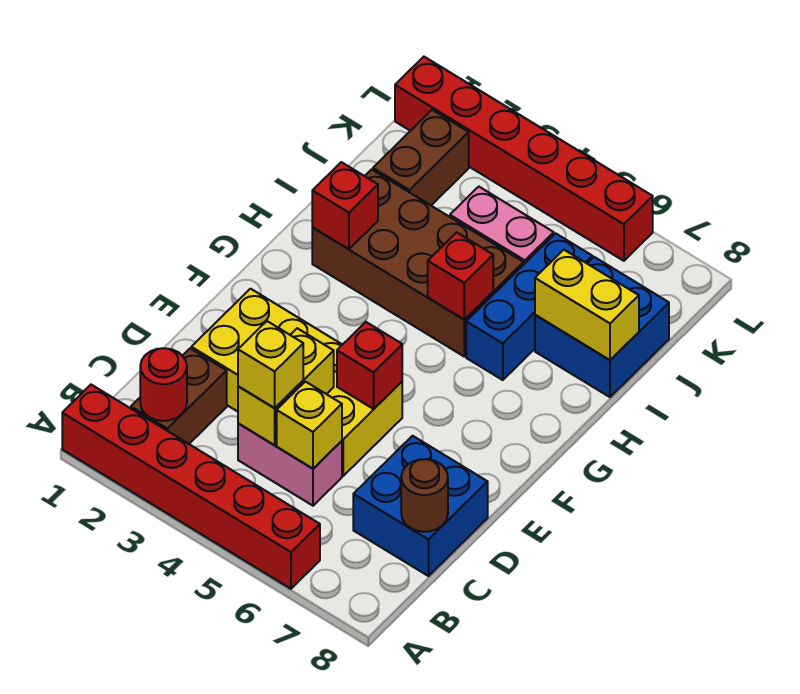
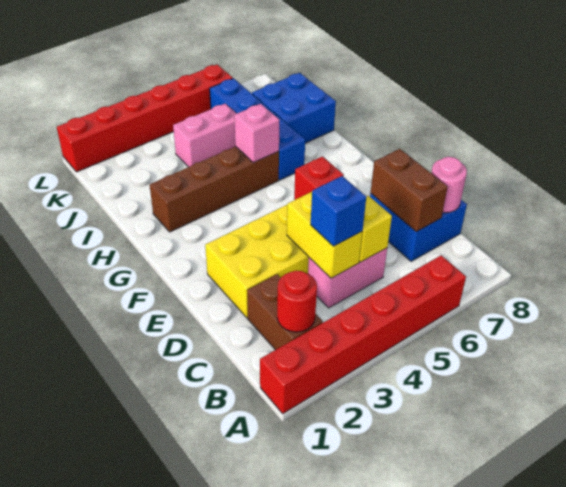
yellow 1x1 brick [238,321,303,408] -> blue 1x1 brick [311,176,366,246]
brown 1x1 round brick [401,459,448,532] -> pink 1x1 round brick [431,157,467,213]
brown 2x4 brick [312,169,523,356] -> brown 1x4 brick [150,146,279,232]
red 1x1 brick [312,162,378,249] -> none
red 1x1 brick [428,232,493,320] -> pink 1x1 brick [234,104,279,163]
blue 1x3 brick [466,233,592,380] -> blue 1x4 brick [210,78,305,180]
yellow 1x2 brick [535,250,639,360] -> none
brown 1x2 brick [373,110,469,205] -> brown 1x2 brick moved to [371,149,448,232]

